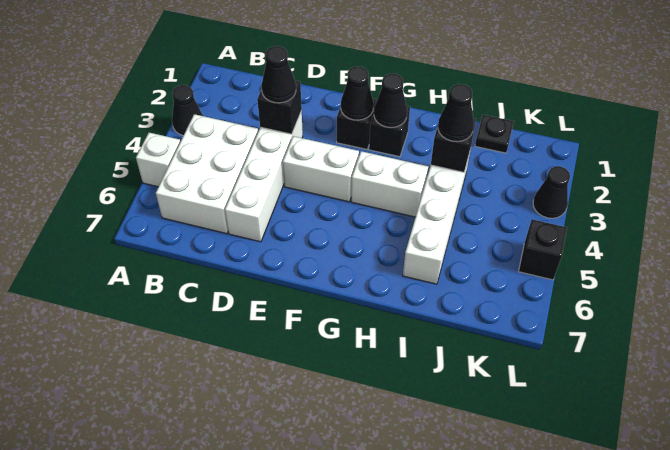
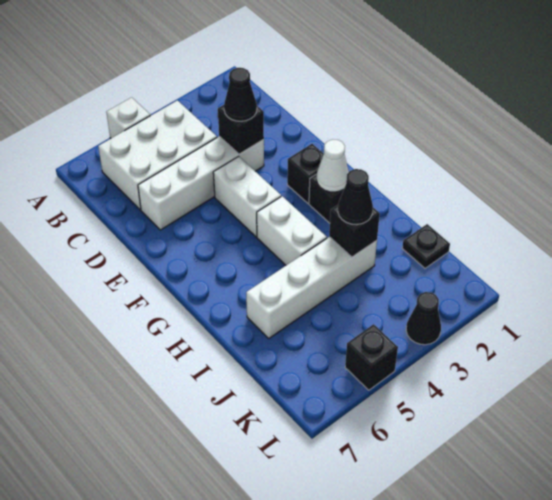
black 1x1 cone [172,85,203,136] -> none
black 1x1 cone [341,67,374,120] -> none
black 1x1 cone [374,74,407,127] -> white 1x1 cone [317,140,349,192]

